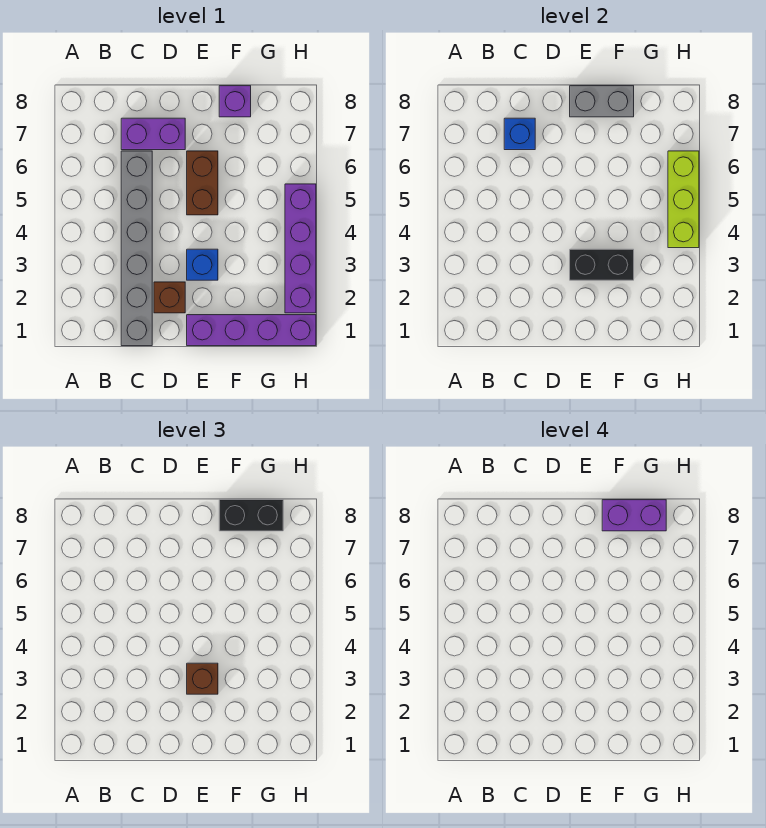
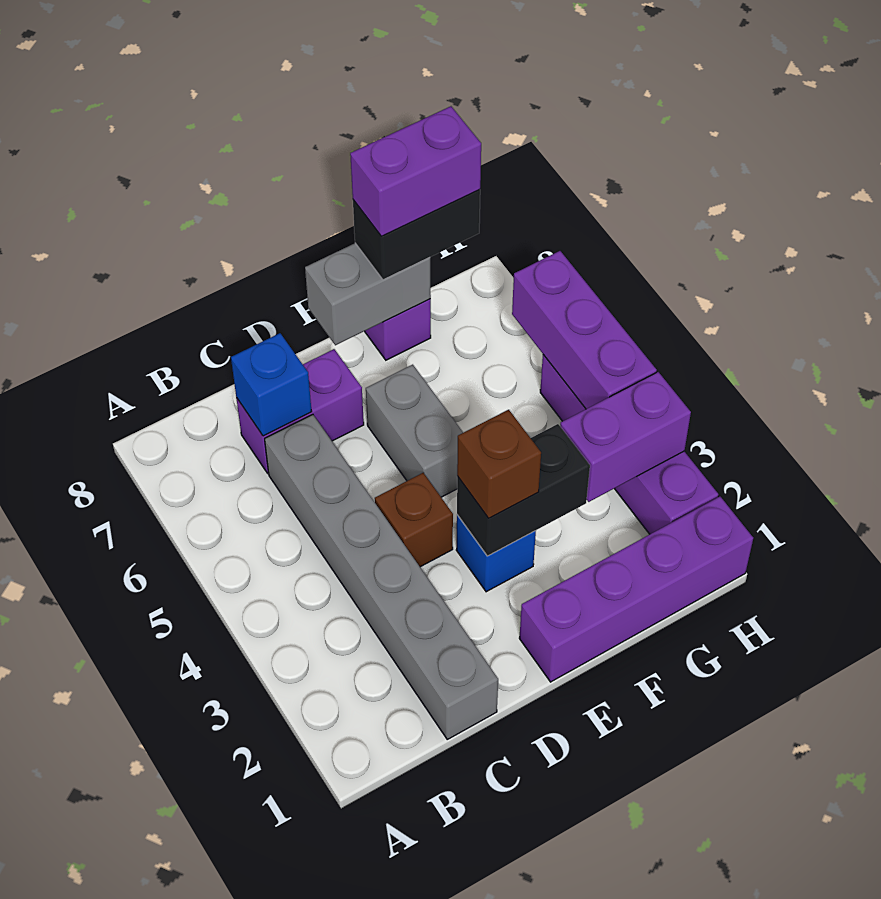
brown 1x1 brick [154,282,185,313] -> brown 1x1 brick moved to [375,473,453,567]
brown 1x2 brick [187,151,218,215] -> grey 1x2 brick [366,365,463,497]
none -> purple 1x2 brick [560,372,691,502]
lime 1x3 brick [668,151,699,248] -> purple 1x3 brick [512,251,657,409]

